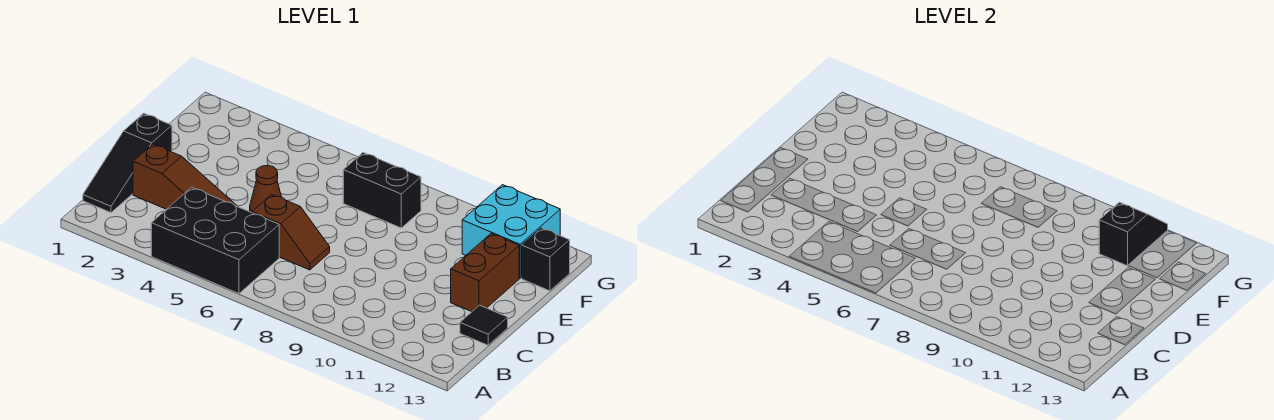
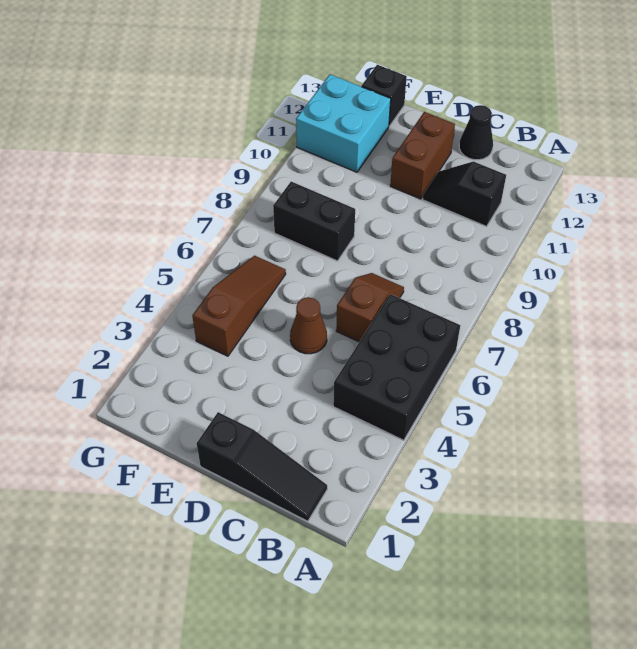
brown 1x3 slope [133,144,238,209] -> brown 1x3 slope moved to [192,256,286,356]
black 1x1 tile [460,305,508,345] -> black 1x1 cone [459,105,493,160]
brown 1x2 brick [451,234,519,312] -> brown 1x2 brick turned to [390,112,455,199]
black 1x2 brick [343,153,421,228] -> black 1x2 brick turned to [273,182,355,261]
black 1x2 slope [1099,202,1168,266] -> black 1x2 slope moved to [422,161,506,226]

